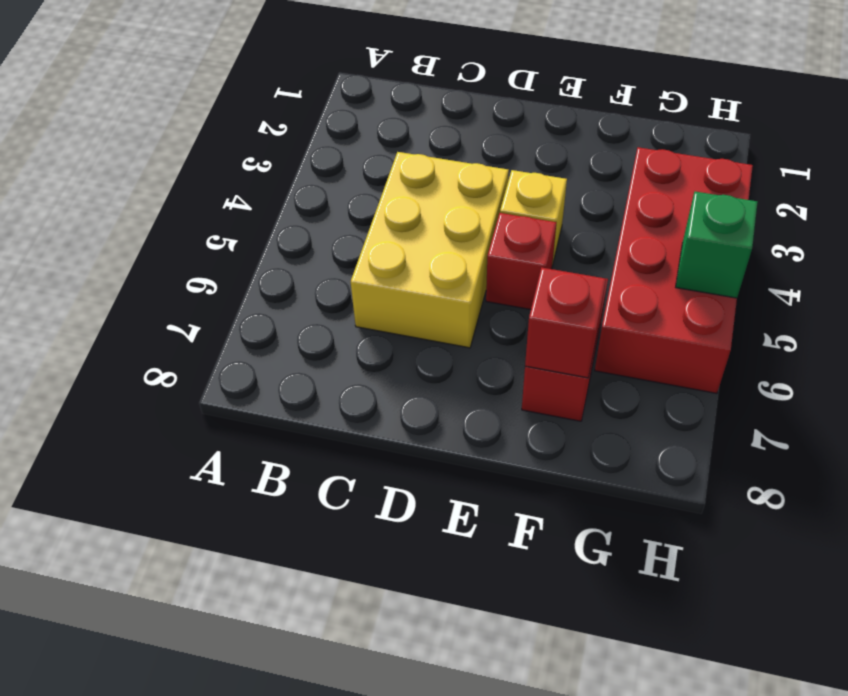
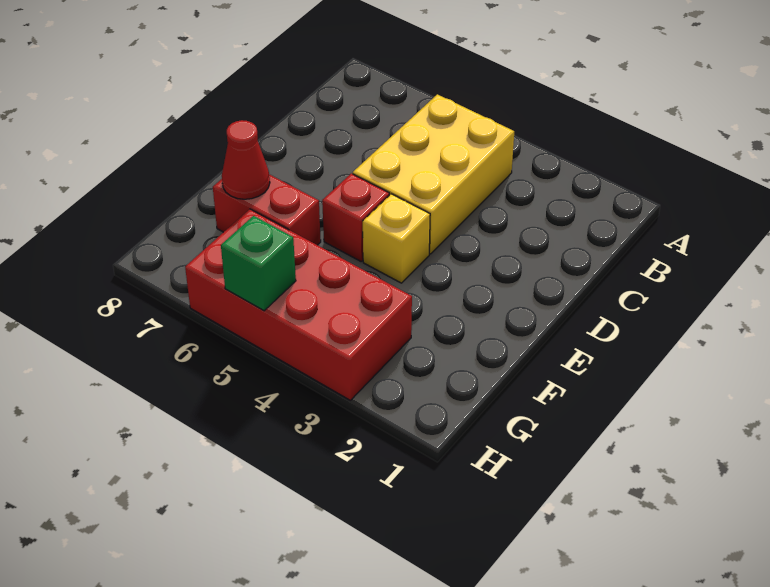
yellow 2x3 brick [351,152,509,348] -> yellow 2x3 brick turned to [353,94,515,254]
red 1x1 brick [525,267,606,378] -> red 1x1 cone [222,120,270,199]

